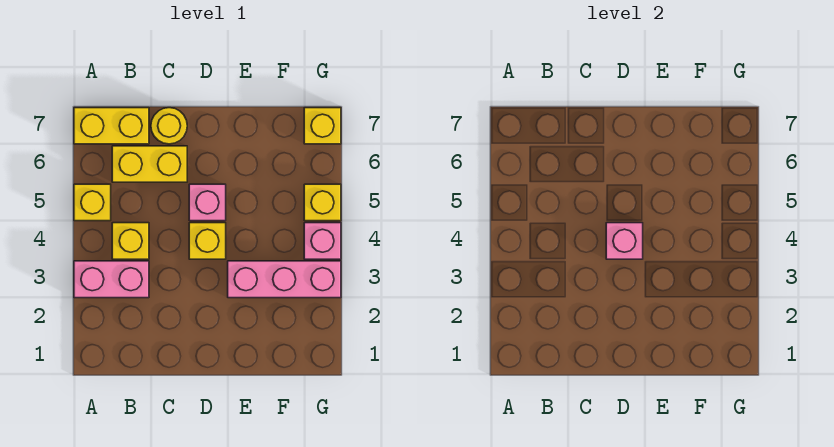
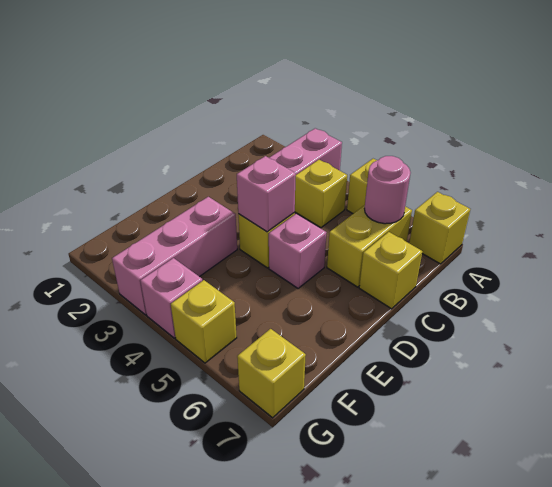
yellow 1x2 brick [74,108,149,144] -> yellow 1x1 brick [409,192,470,264]
none -> pink 1x1 round brick [364,156,411,224]
yellow 1x1 round brick [151,108,187,144] -> yellow 1x1 brick [359,232,422,309]

